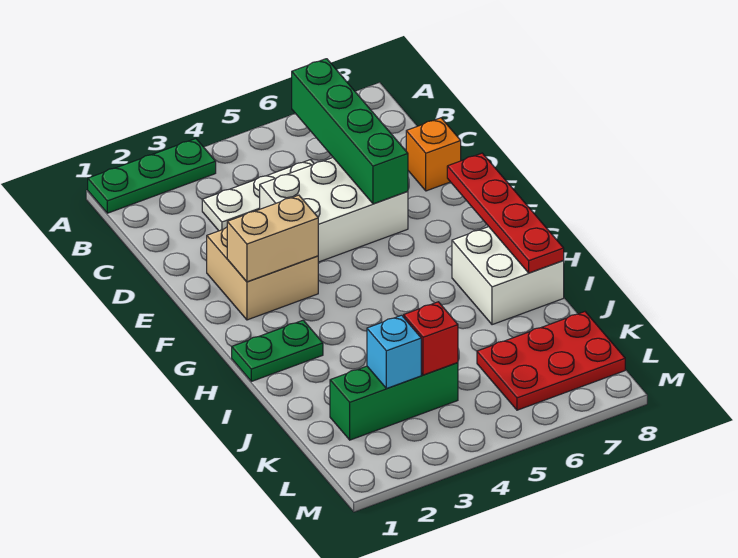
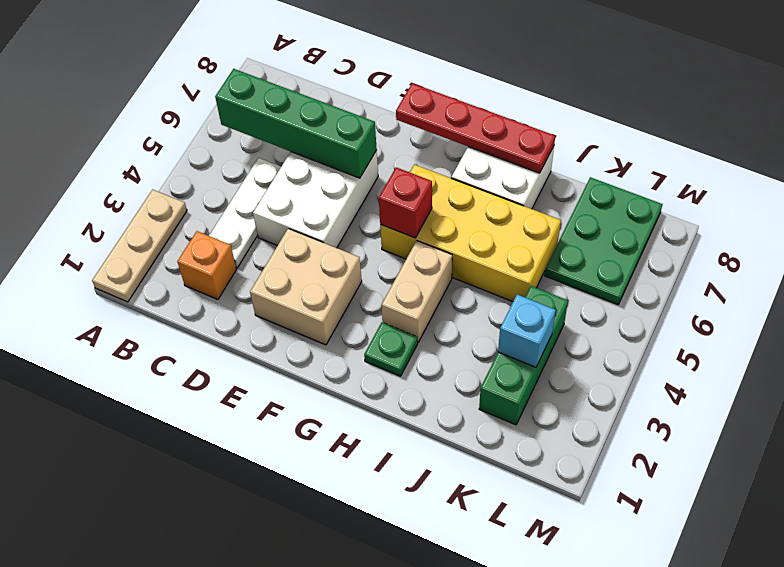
green 1x3 plate [88,139,216,213] -> tan 1x3 plate [92,190,187,302]
orange 1x1 brick [406,118,461,191] -> orange 1x1 brick moved to [177,231,237,299]
tan 1x2 brick [227,195,318,282] -> tan 1x2 brick moved to [382,241,452,342]
none -> yellow 2x4 brick [380,165,561,302]
green 1x2 plate [232,320,323,381] -> green 1x1 plate [364,322,418,376]
red 1x1 brick [404,302,458,375] -> red 1x1 brick moved to [379,167,432,238]
red 2x3 plate [477,312,625,410] -> green 2x3 plate [545,177,663,305]

